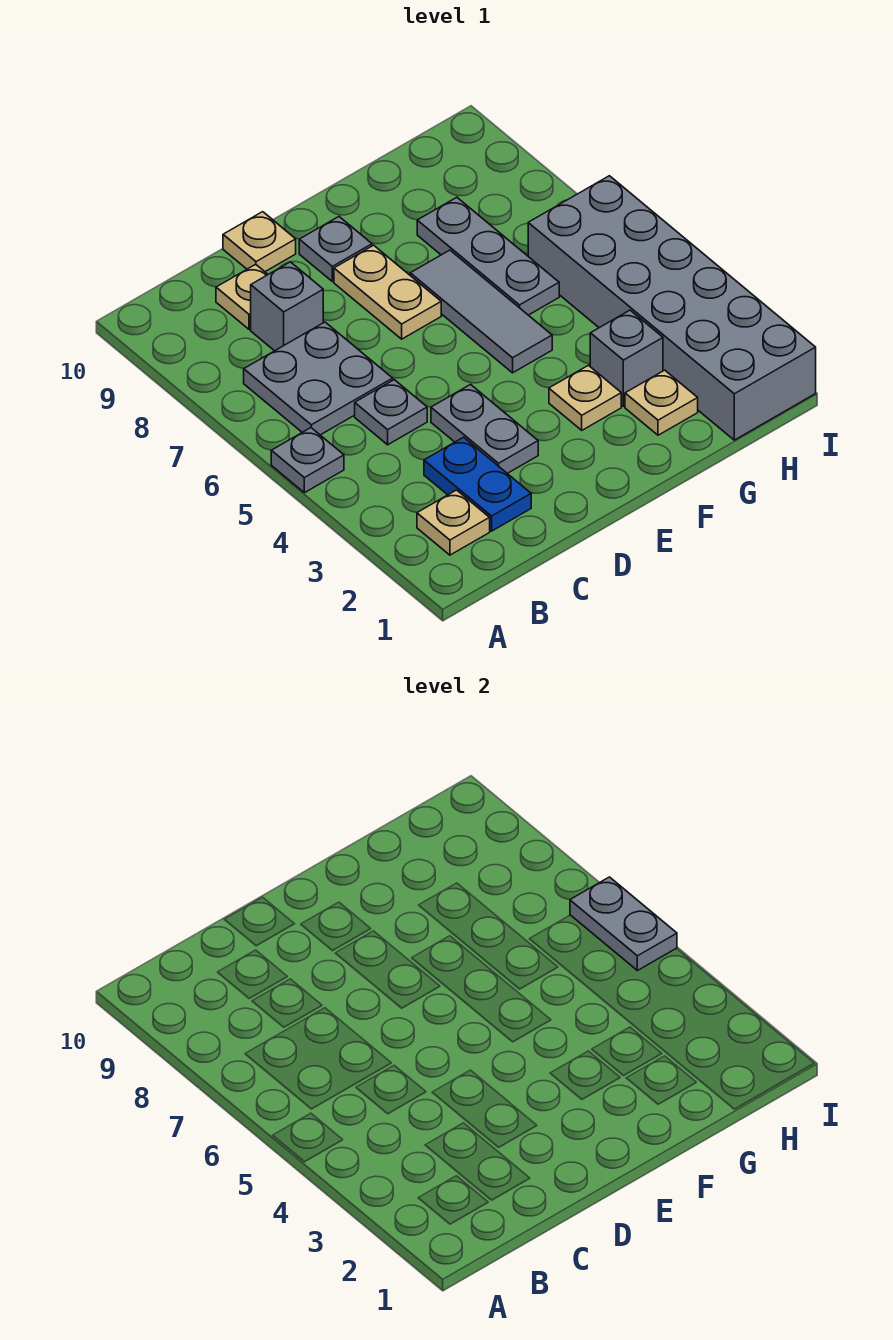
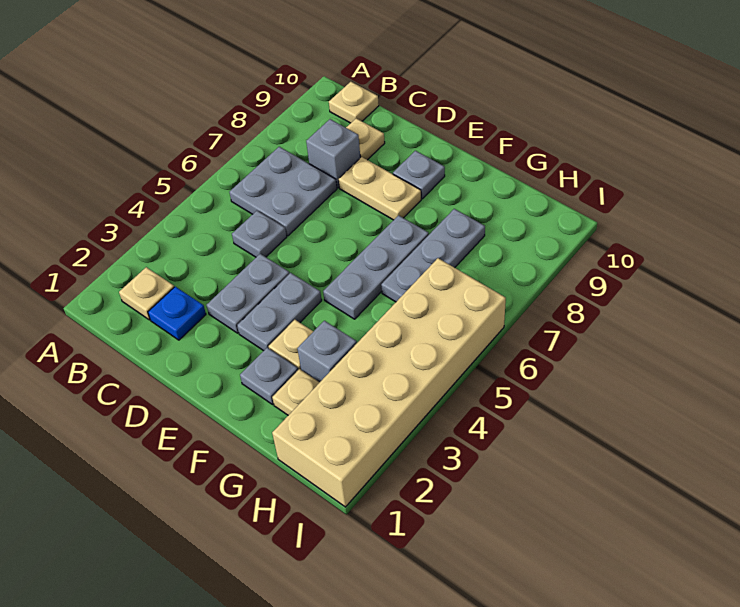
grey 1x1 plate [271,428,344,493] -> grey 1x1 plate moved to [240,348,298,404]
blue 1x2 plate [424,437,531,531] -> blue 1x1 plate [148,287,206,340]
tan 1x1 plate [223,212,296,272] -> tan 1x1 plate moved to [329,82,379,123]
tan 1x2 plate [334,245,441,339] -> tan 1x2 plate turned to [339,157,421,220]
grey 1x3 tile [410,250,552,373] -> grey 1x3 plate [323,215,429,319]
grey 2x6 brick [528,176,816,440] -> tan 2x6 brick [272,258,506,507]
grey 1x2 plate [570,877,677,971] -> grey 1x2 plate moved to [237,273,322,351]

